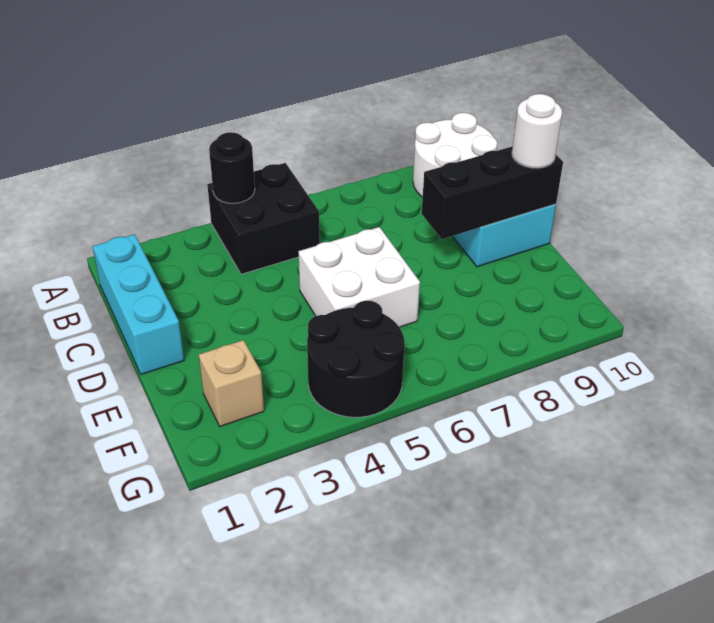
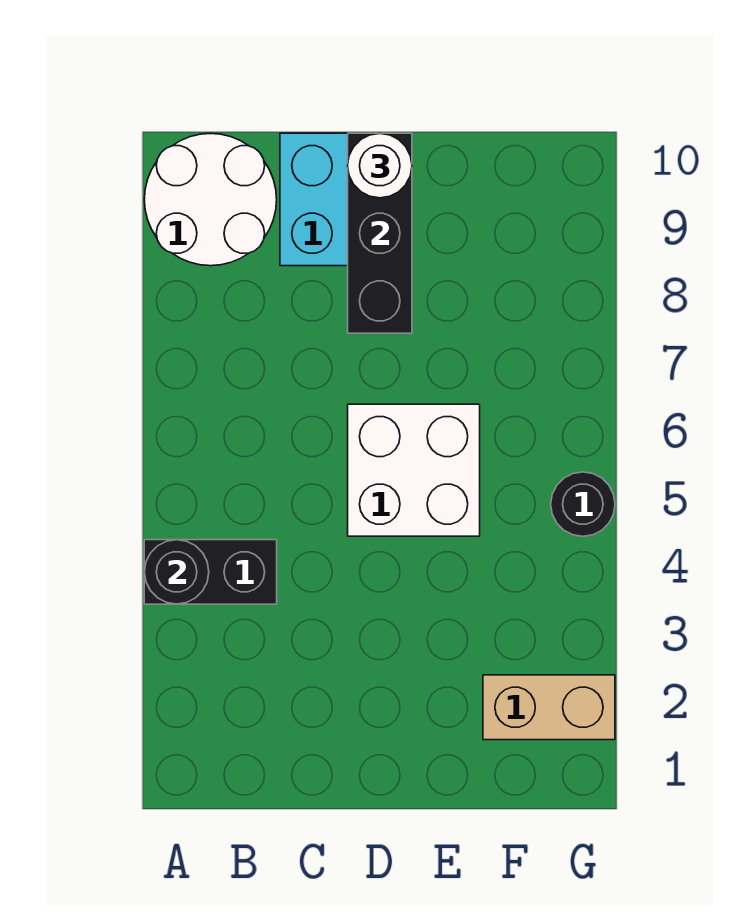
black 2x2 brick [207,163,320,274] -> black 1x2 brick [144,540,277,604]
cyan 1x3 brick [93,234,184,374] -> none
tan 1x1 brick [199,340,264,427] -> tan 1x2 brick [483,675,615,740]
black 2x2 round brick [307,301,405,417] -> black 1x1 round brick [551,472,615,536]

